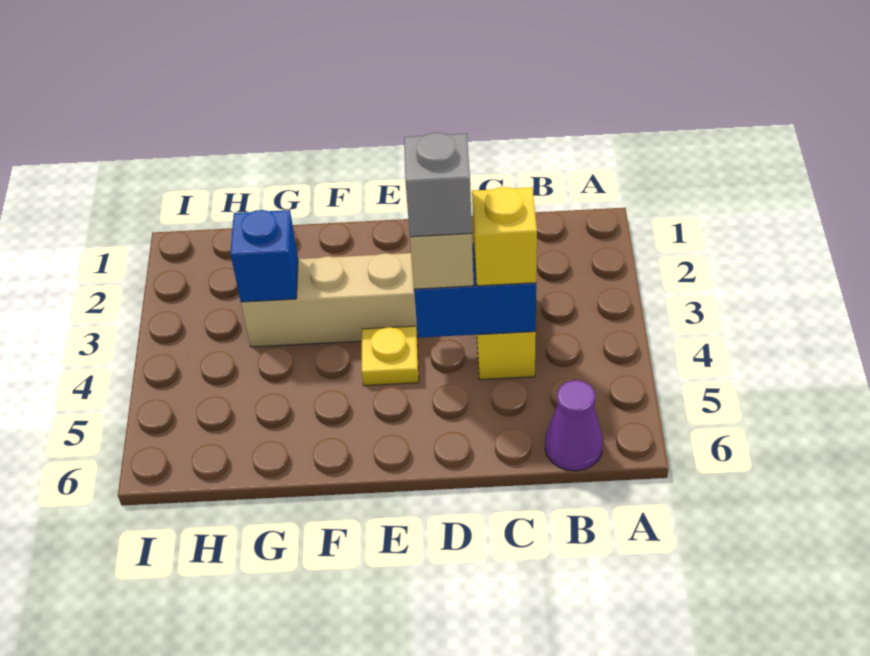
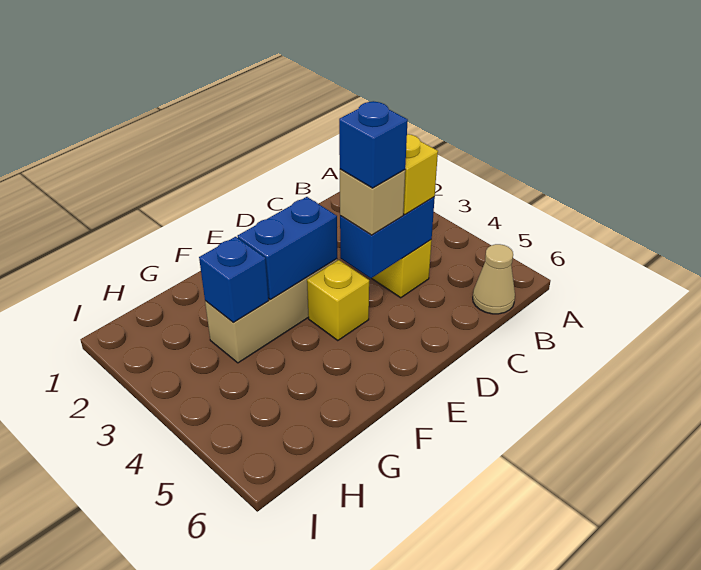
purple 1x1 cone [545,380,603,471] -> tan 1x1 cone [473,244,515,314]
grey 1x1 brick [404,133,472,237] -> blue 1x1 brick [339,101,408,188]
none -> blue 1x2 brick [238,197,337,299]
yellow 1x1 plate [362,326,419,386] -> yellow 1x1 brick [307,260,369,341]

